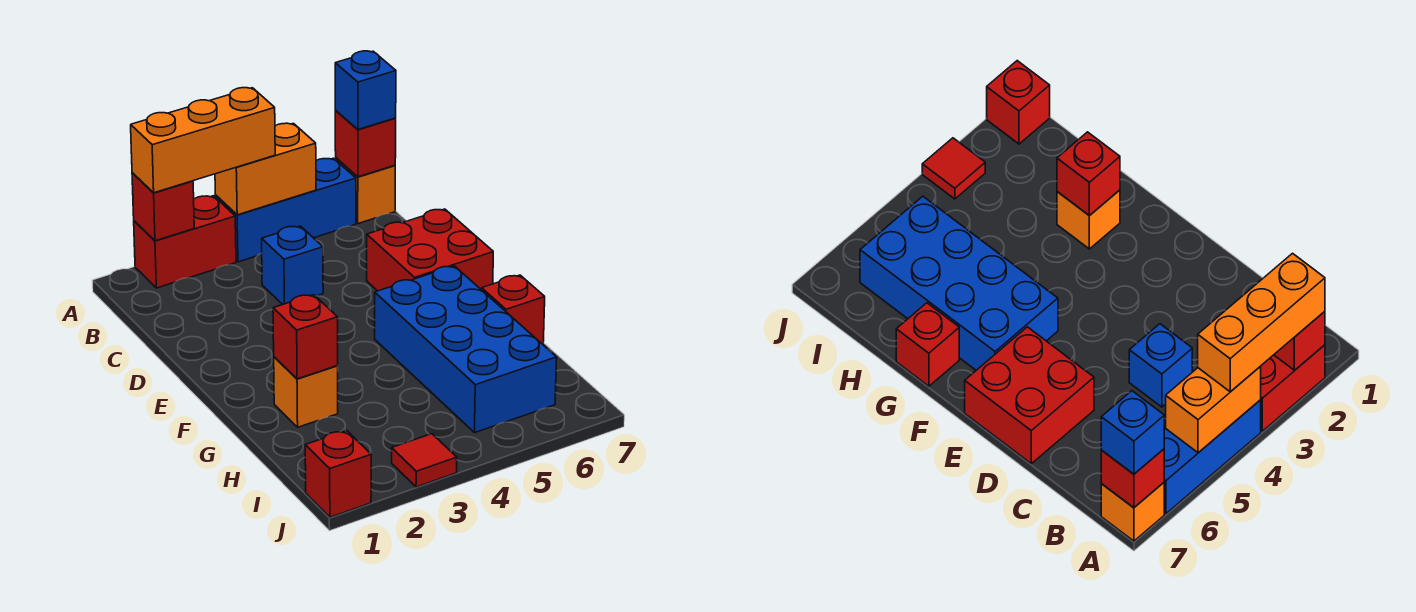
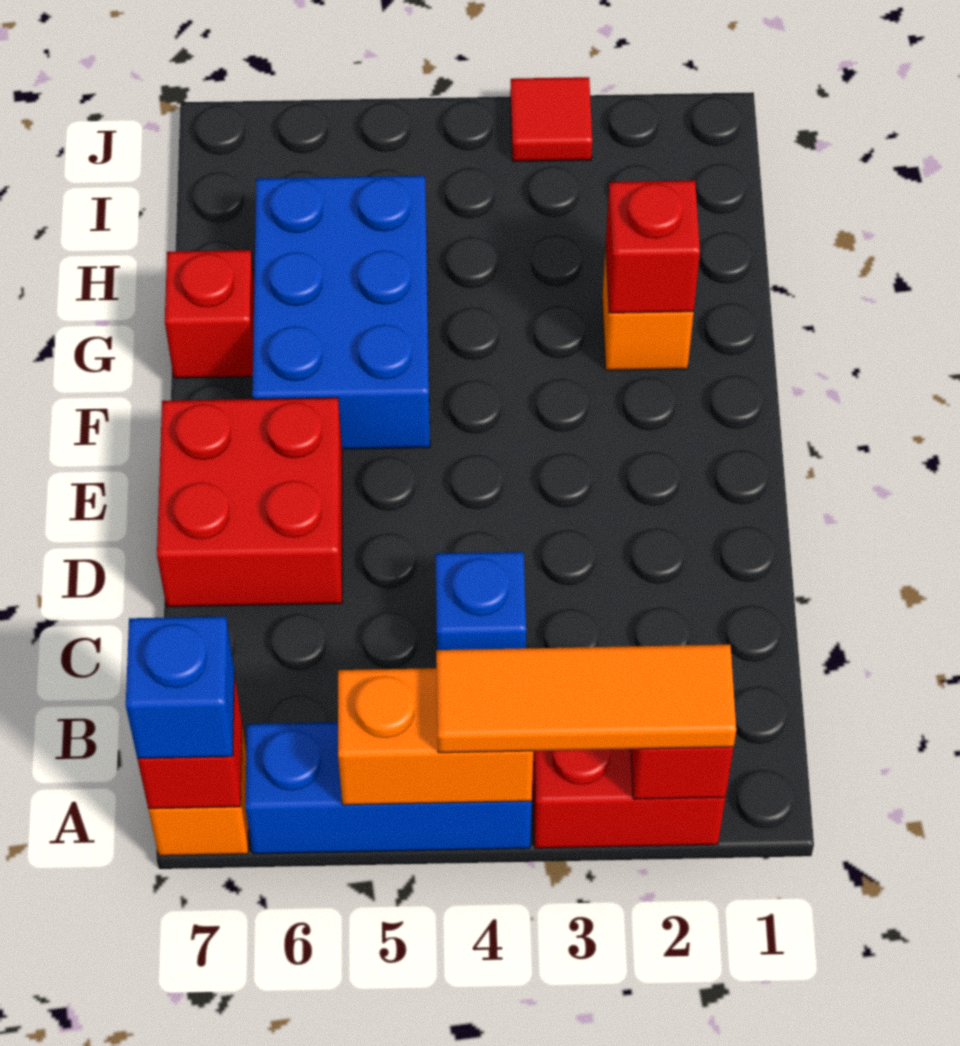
orange 1x3 brick [131,88,275,193] -> orange 1x3 tile [436,645,736,753]
blue 2x4 brick [375,266,557,433] -> blue 2x3 brick [252,176,430,449]
red 1x1 brick [305,431,371,517] -> none

